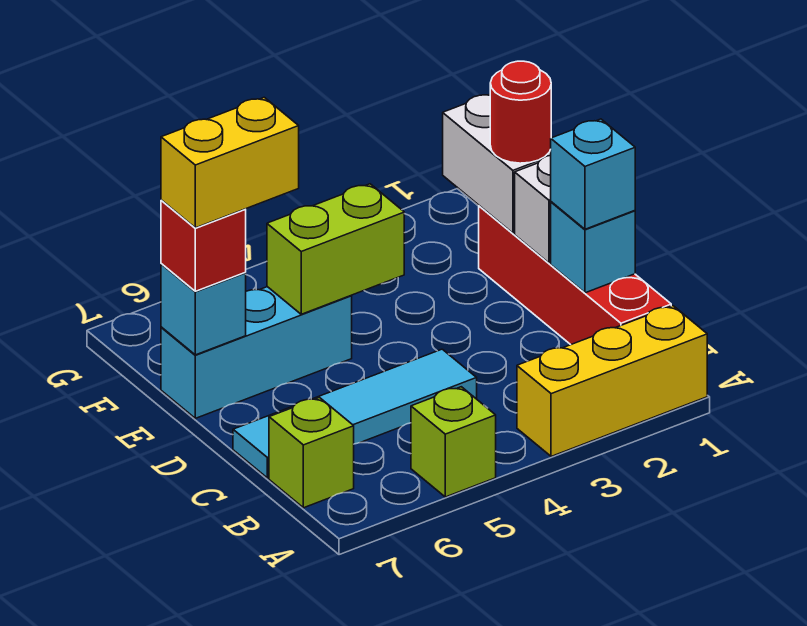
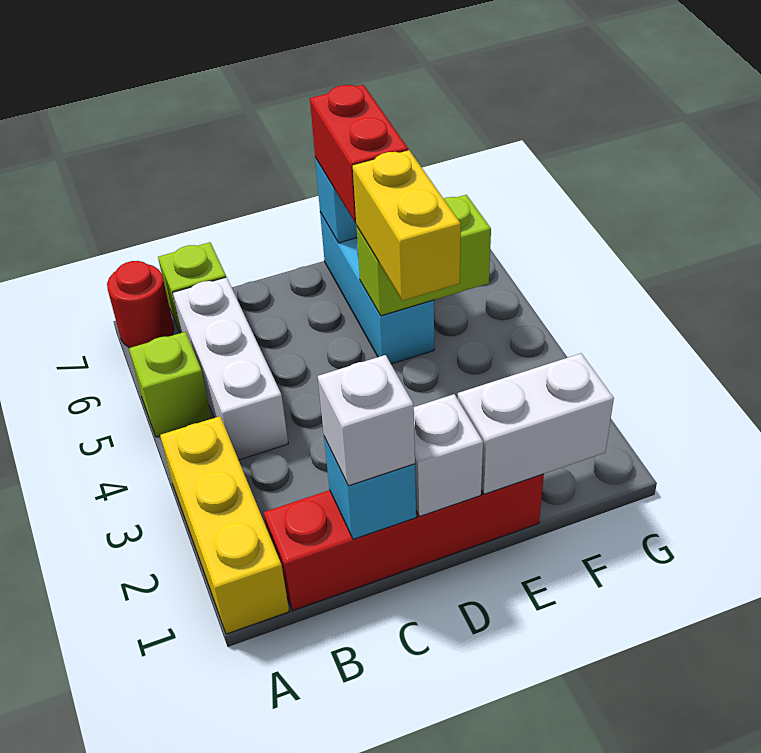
none -> white 1x3 brick [173,277,288,460]
cyan 1x1 brick [551,119,635,229] -> white 1x1 brick [318,355,415,486]
cyan 1x4 tile [233,349,477,478] -> none
red 1x1 round brick [490,61,551,163] -> red 1x1 round brick moved to [107,261,174,348]
lime 1x2 brick [267,184,404,314] -> lime 1x2 brick turned to [356,195,491,316]
yellow 1x2 brick [161,97,299,228] -> yellow 1x2 brick moved to [353,150,461,301]
red 1x1 brick [161,200,246,291] -> red 1x2 brick [310,85,408,223]

